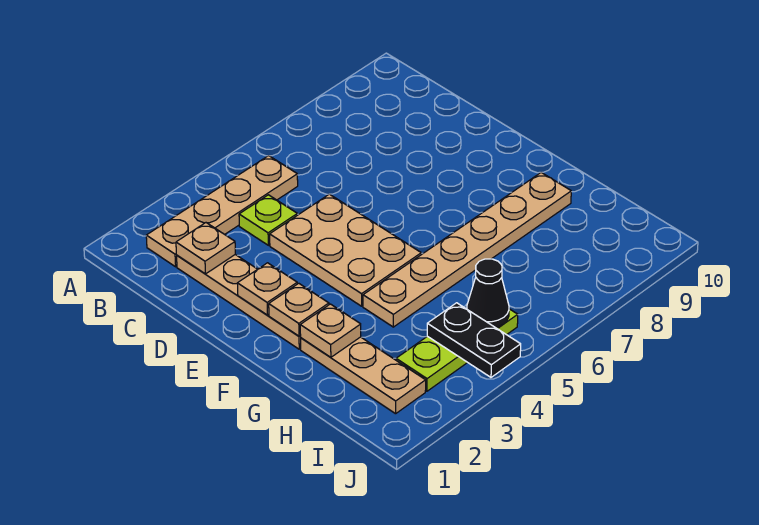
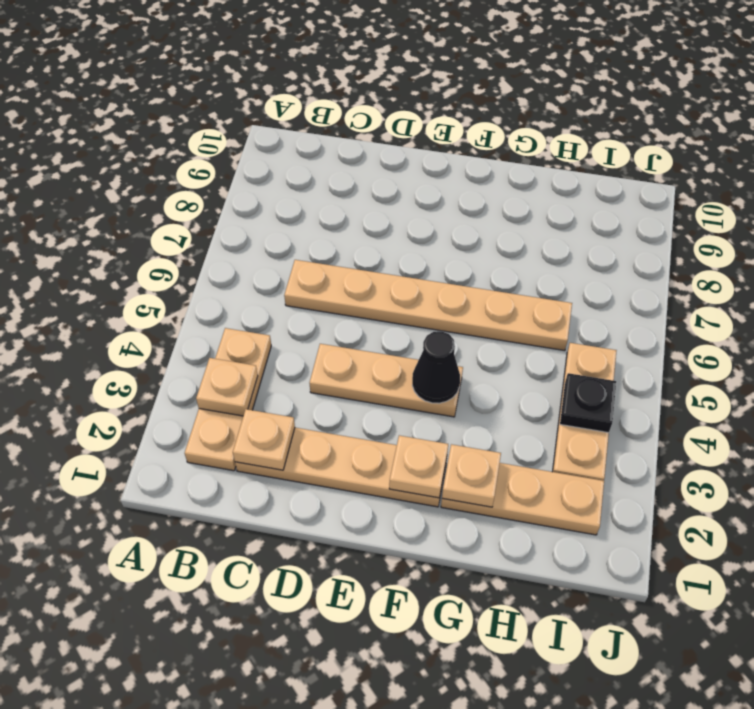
tan 1x4 plate [146,156,298,267] -> tan 1x3 plate [185,328,271,471]
lime 1x1 plate [239,195,297,245] -> none
tan 2x3 plate [270,194,421,306] -> tan 1x3 plate [310,344,463,417]
tan 1x1 plate [237,263,297,315] -> tan 1x1 plate moved to [196,358,258,416]
tan 1x6 plate [363,172,571,327] -> tan 1x6 plate turned to [284,260,572,351]
lime 1x3 plate [396,309,518,391] -> tan 1x3 plate [552,343,617,481]
black 1x2 plate [427,303,521,377] -> black 1x1 plate [560,373,616,433]
black 1x1 cone [467,259,509,327] -> black 1x1 cone moved to [412,331,460,403]

